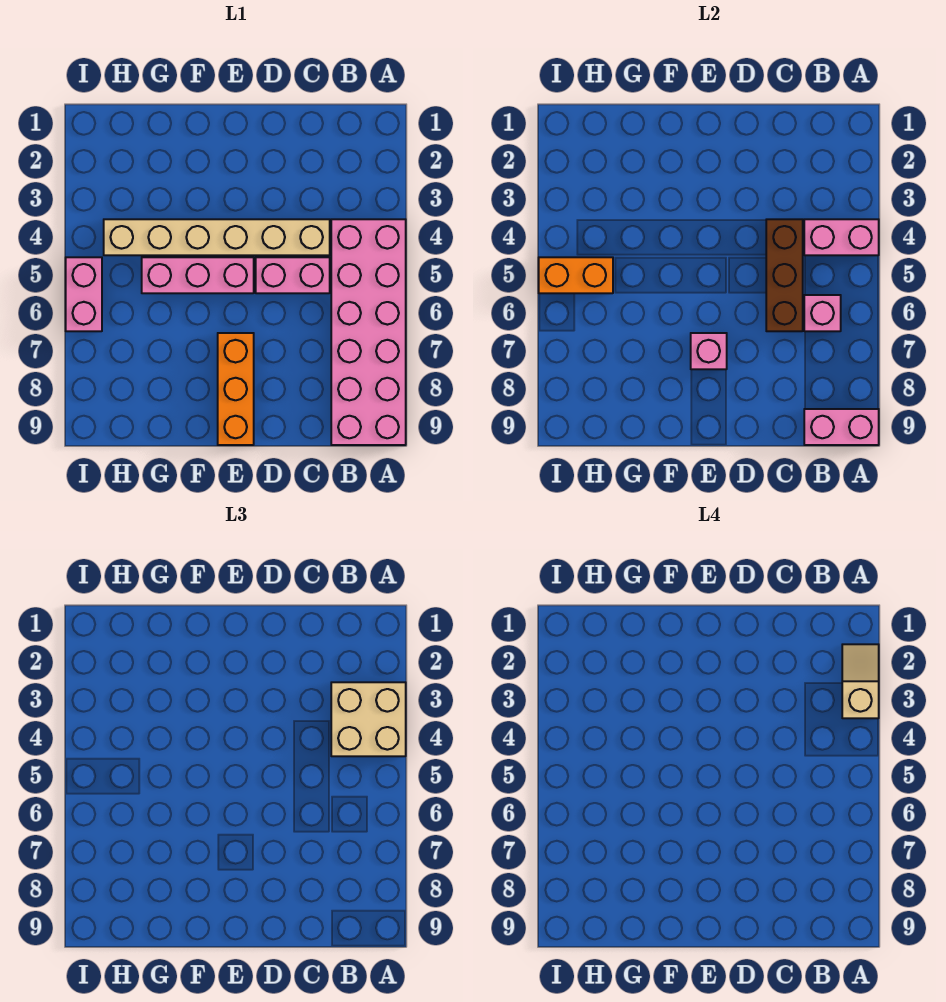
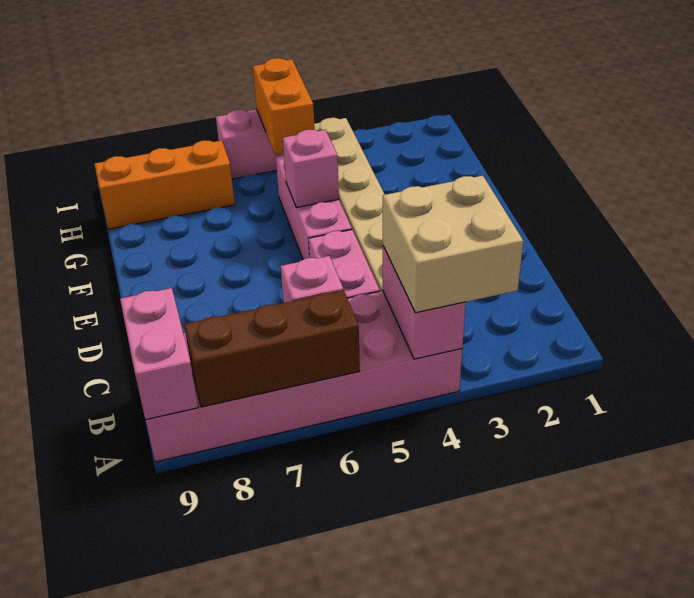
tan 1x2 slope [842,644,879,718] -> none
brown 1x3 brick [766,219,803,331] -> brown 1x3 brick moved to [184,290,360,407]
orange 1x3 brick [218,333,254,445] -> orange 1x3 brick moved to [94,140,235,229]
pink 1x1 brick [691,333,727,369] -> pink 1x1 brick moved to [283,130,339,208]

